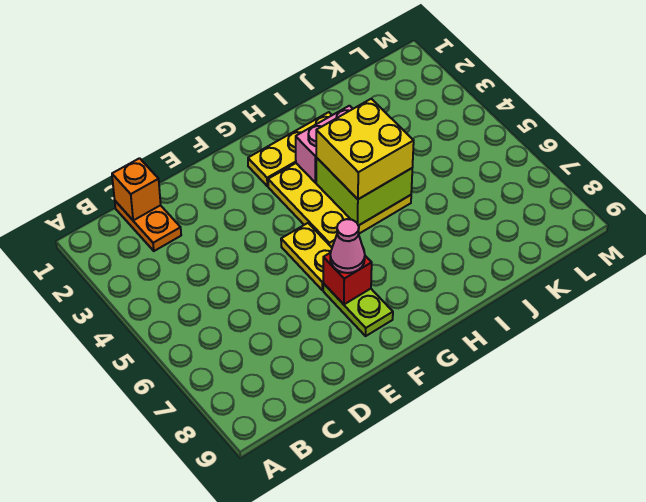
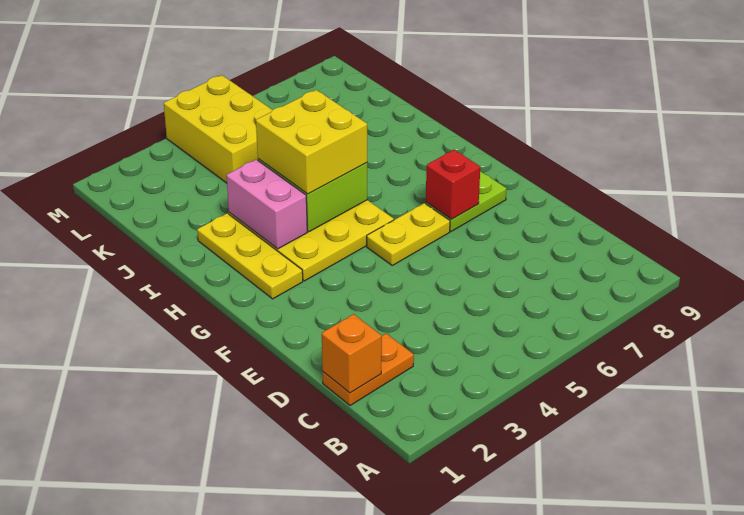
pink 1x1 cone [330,219,365,273] -> none
none -> yellow 2x3 brick [164,75,272,183]

